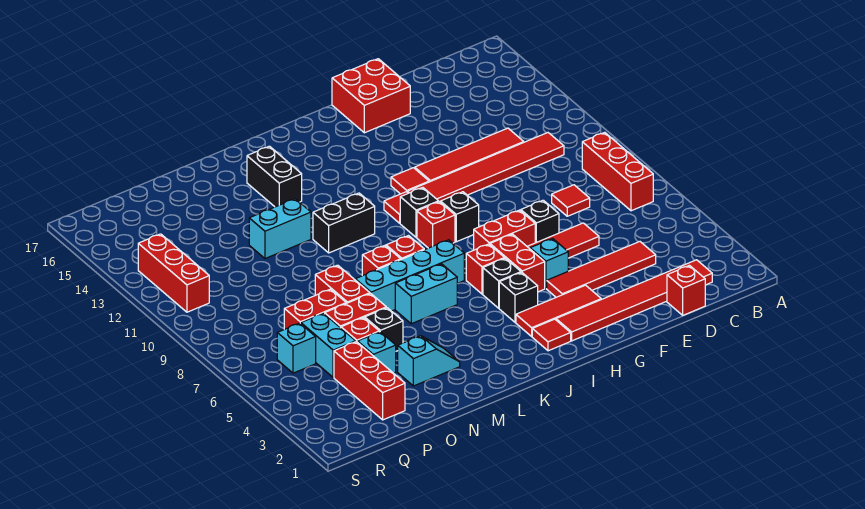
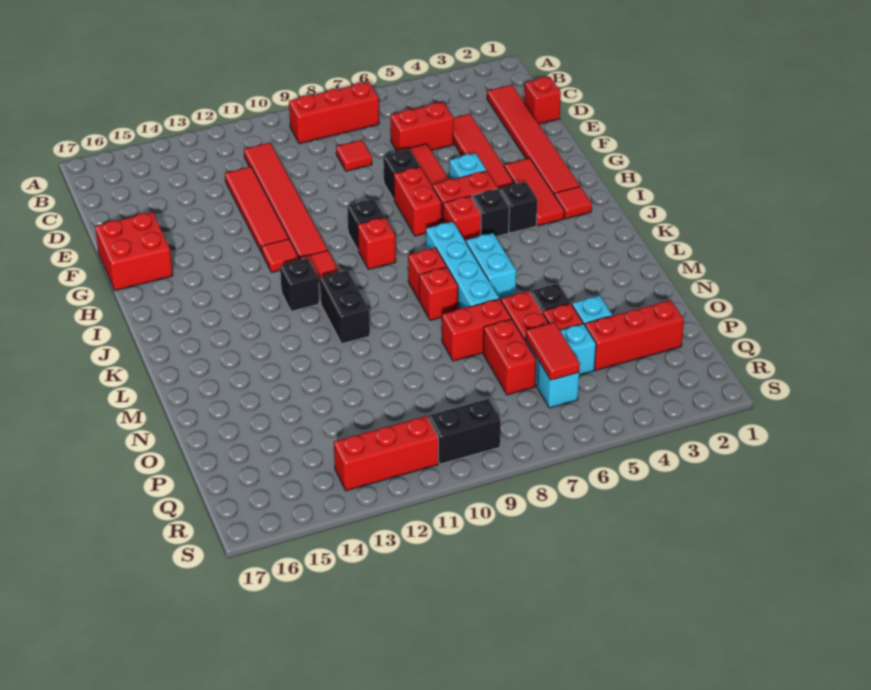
none -> red 1x2 brick [390,102,454,151]
black 1x1 brick [400,188,439,237] -> black 1x1 brick moved to [280,258,319,311]
black 1x2 brick [247,146,302,207] -> black 1x2 brick moved to [428,399,501,464]
cyan 1x2 slope [398,336,460,386] -> none
cyan 1x2 brick [249,199,311,259] -> none
none -> red 1x2 tile [526,322,580,380]

